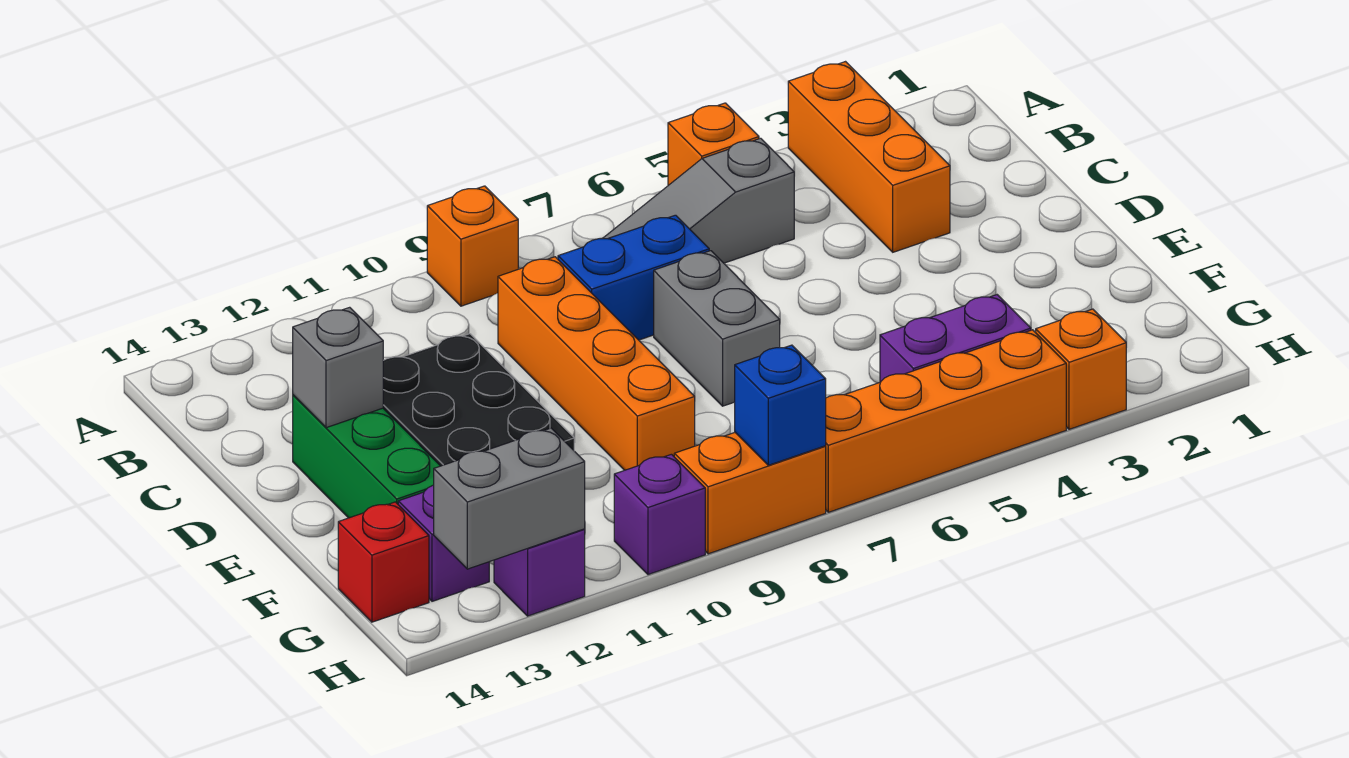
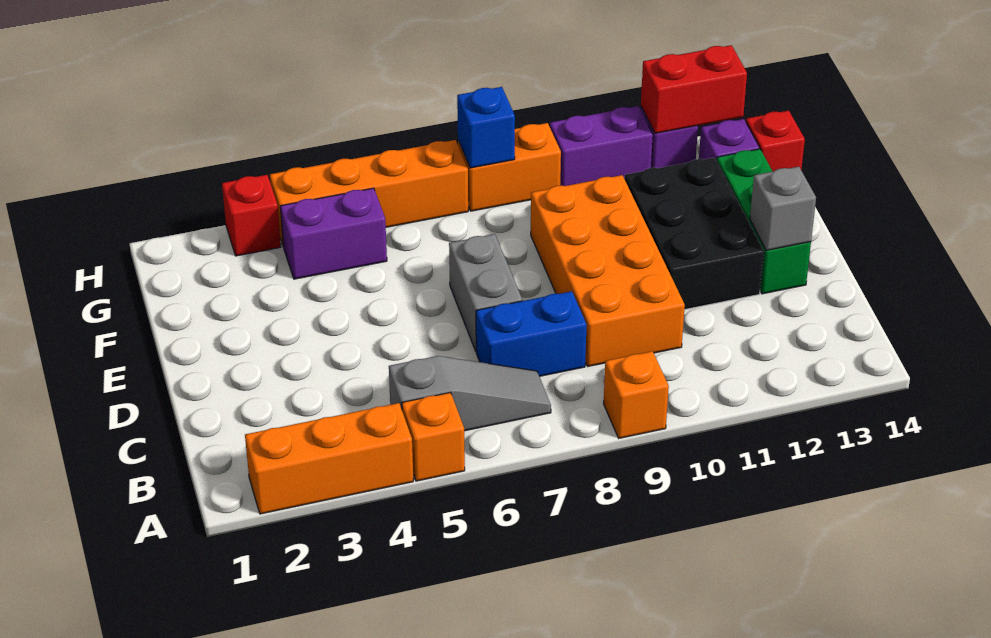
orange 1x3 brick [788,62,950,252] -> orange 1x3 brick turned to [245,403,413,514]
orange 1x4 brick [498,257,695,470] -> orange 2x4 brick [531,175,685,366]
orange 1x1 brick [1036,309,1126,429] -> red 1x1 brick [222,175,281,256]
purple 1x1 brick [614,454,705,575] -> purple 1x2 brick [550,106,653,186]
grey 1x2 brick [434,428,585,569] -> red 1x2 brick [641,45,747,133]

